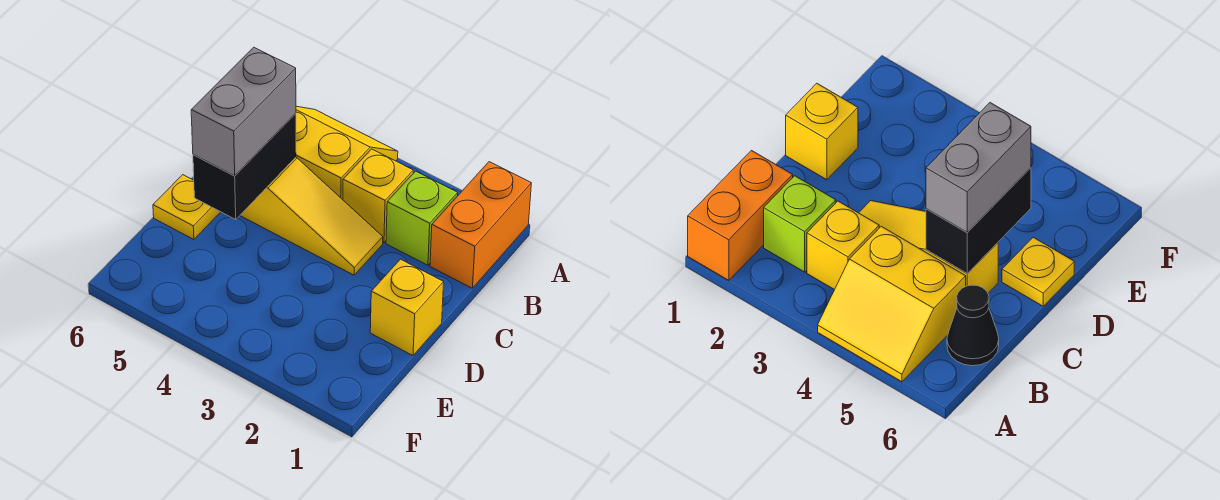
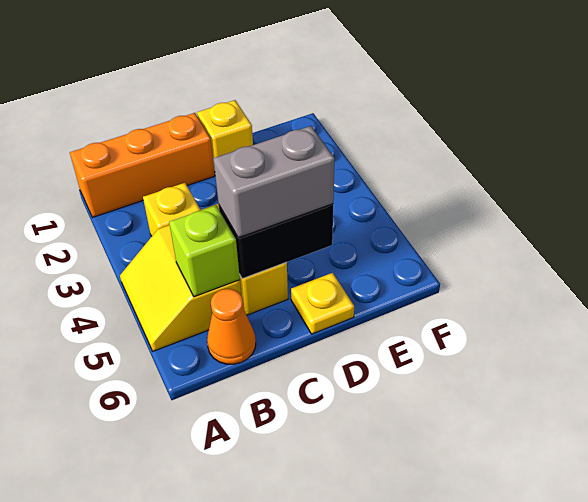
orange 1x2 brick [430,162,531,288] -> orange 1x3 brick [70,113,215,217]
lime 1x1 brick [386,171,458,265] -> lime 1x1 brick moved to [169,205,240,297]
black 1x1 cone [947,285,999,366] -> orange 1x1 cone [207,289,256,364]

